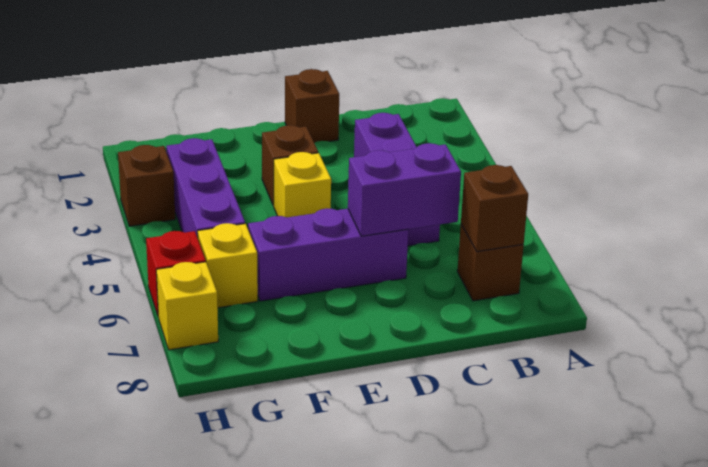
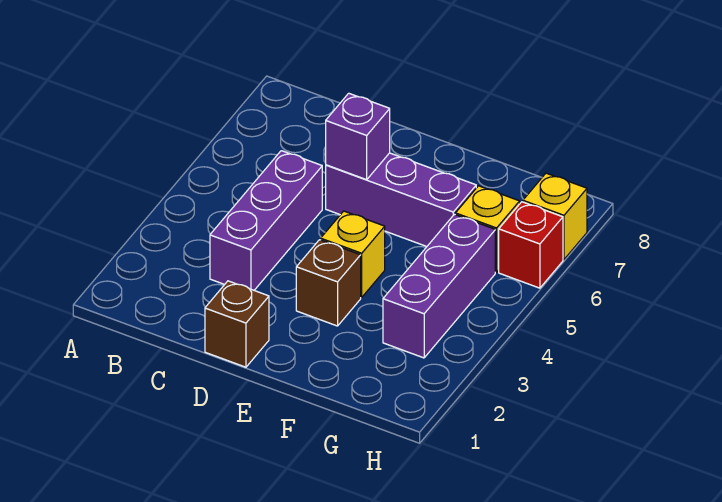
brown 1x1 brick [457,224,524,301] -> none
brown 1x1 brick [461,165,528,252] -> none
purple 1x2 brick [348,143,461,236] -> purple 1x1 brick [326,93,390,180]
brown 1x1 brick [118,145,175,226] -> none

